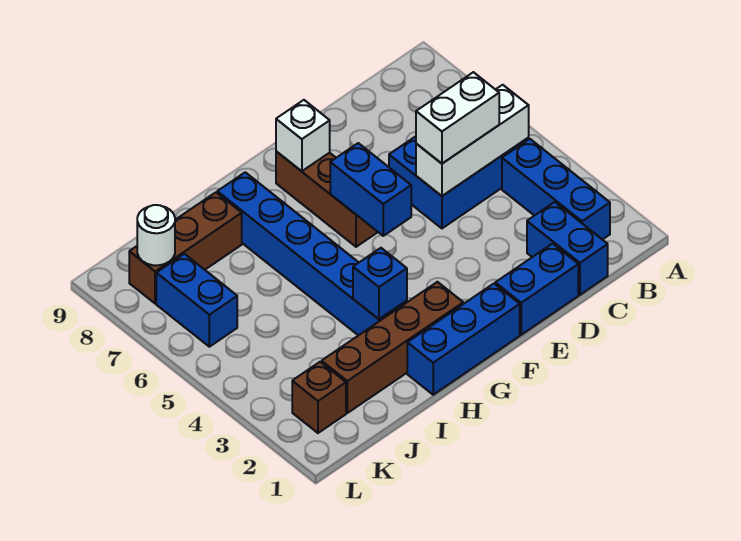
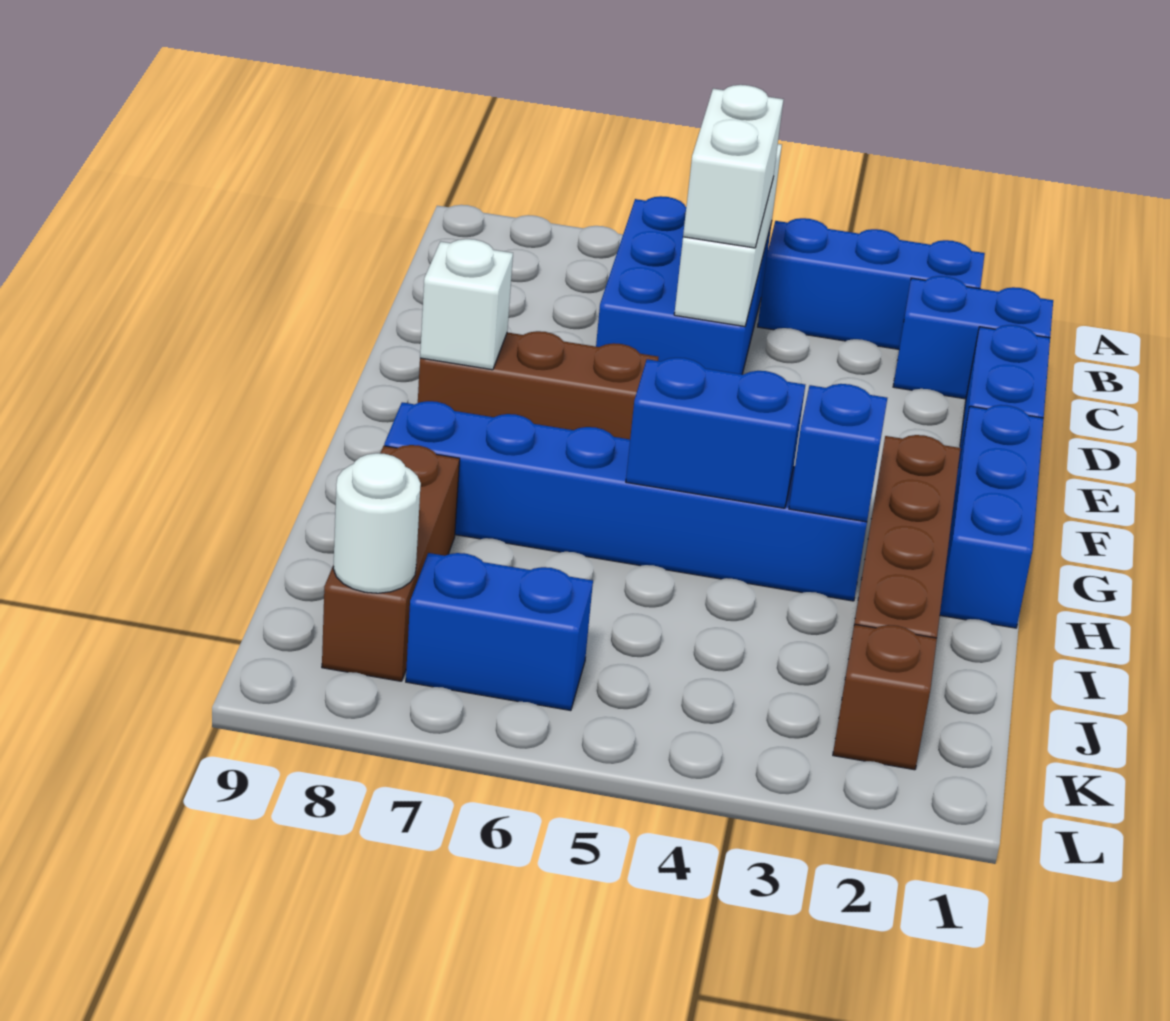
blue 1x2 brick [330,143,411,236] -> blue 1x2 brick moved to [626,358,805,508]

